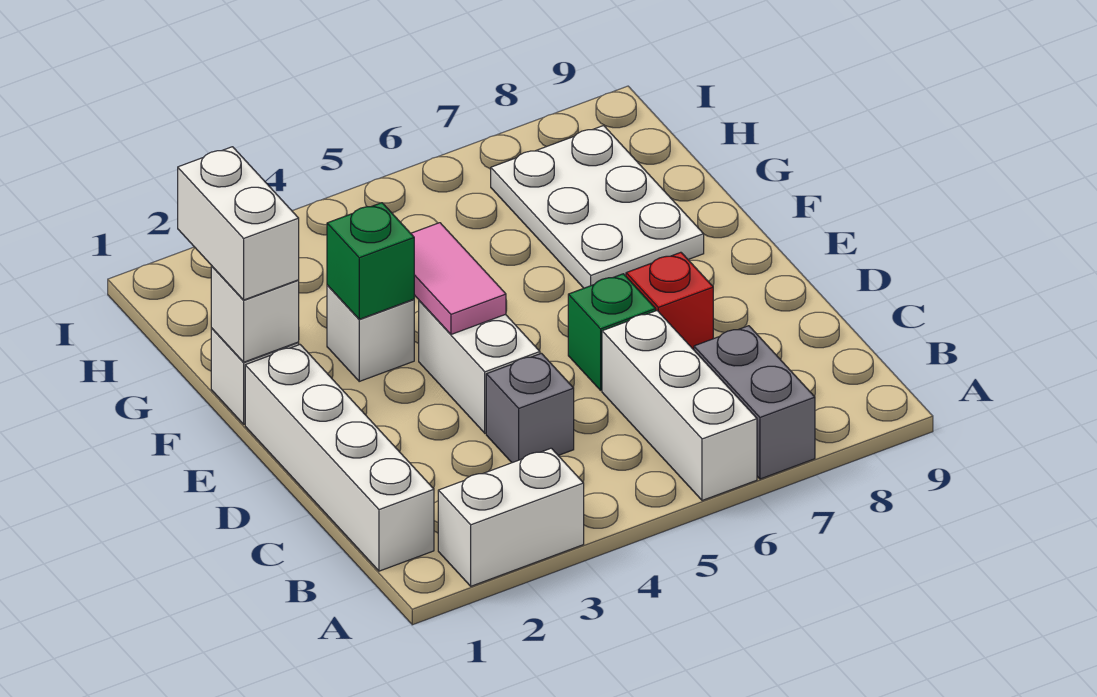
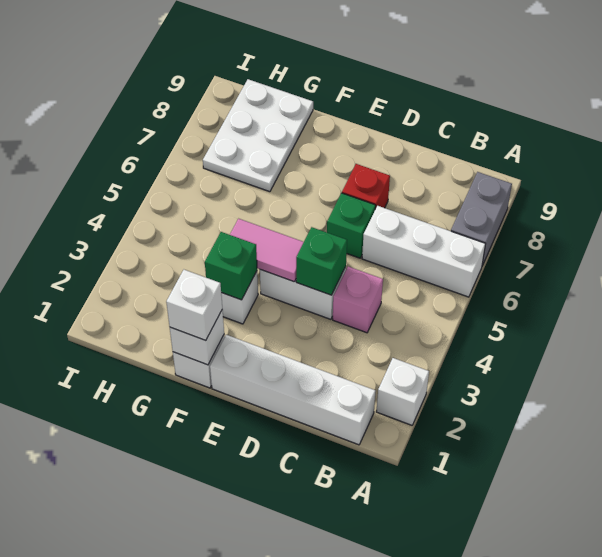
white 1x2 brick [438,448,584,586] -> white 1x1 brick [376,358,429,425]
grey 1x2 brick [694,326,815,479] -> grey 1x2 brick turned to [451,172,512,266]
grey 1x1 brick [486,353,574,463] -> pink 1x1 brick [333,267,383,333]
none -> green 1x1 brick [296,227,347,295]
white 1x2 brick [178,147,299,300] -> white 1x1 brick [166,270,222,341]
white 2x3 plate [491,126,704,288] -> white 2x3 plate turned to [203,79,313,192]

